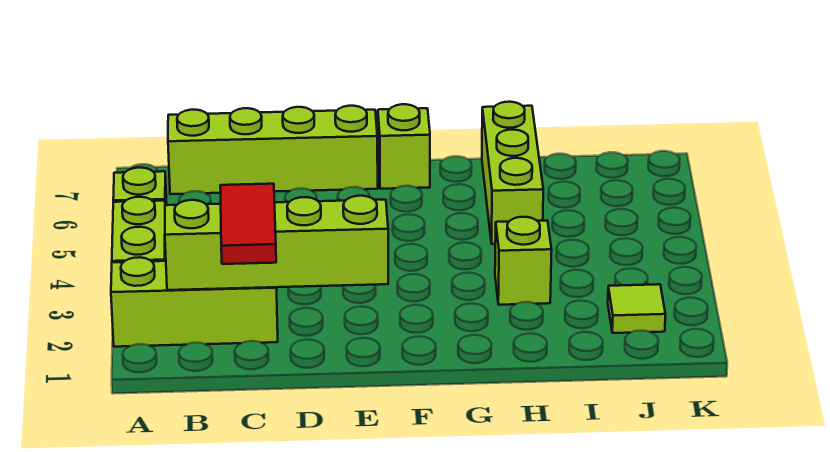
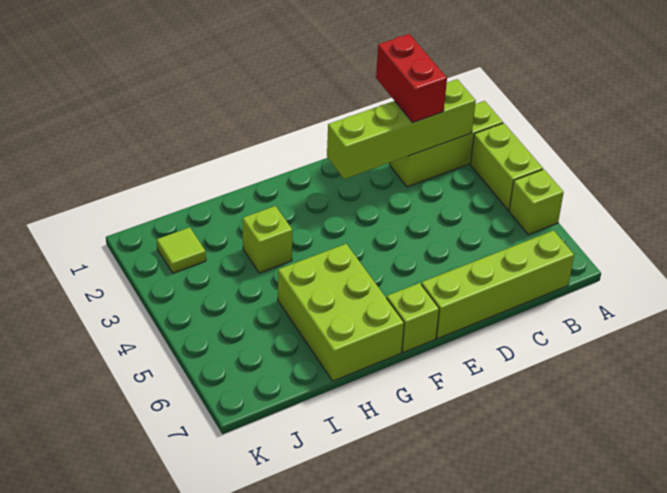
red 1x2 tile [220,184,276,264] -> red 1x2 brick [376,34,447,122]
lime 1x3 brick [482,102,543,244] -> lime 2x3 brick [278,244,404,381]

